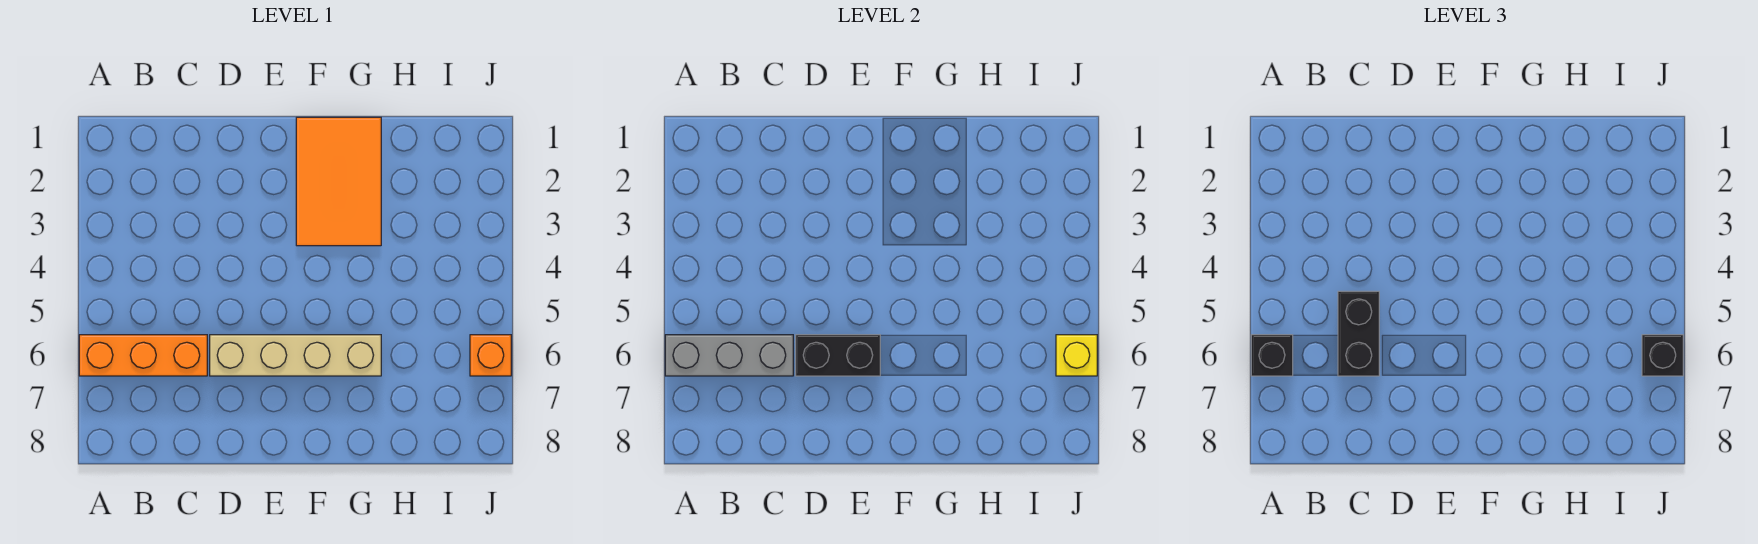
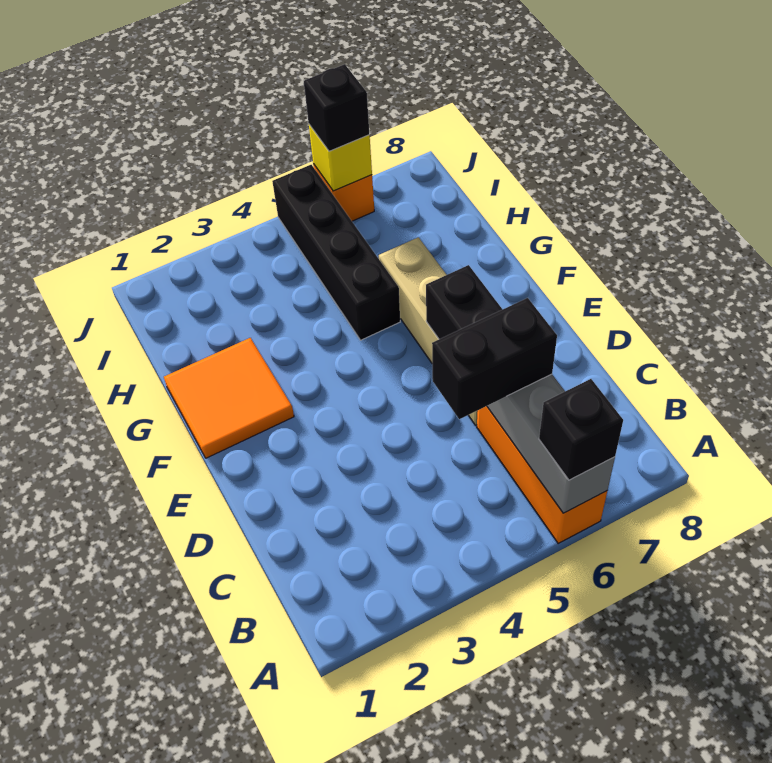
orange 2x3 tile [296,117,381,246] -> orange 2x2 tile [164,338,294,458]
none -> black 1x4 brick [272,165,400,340]

